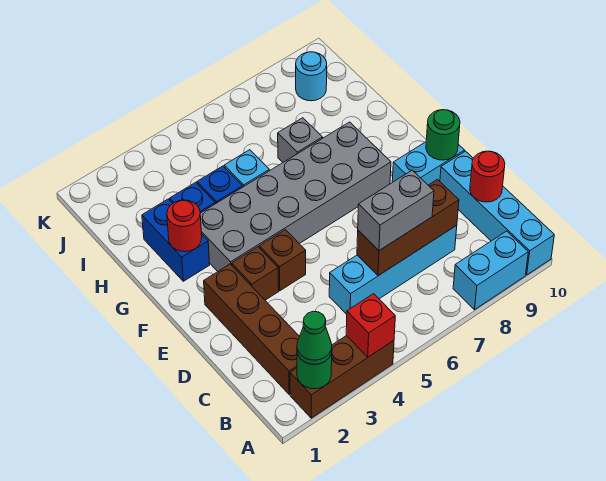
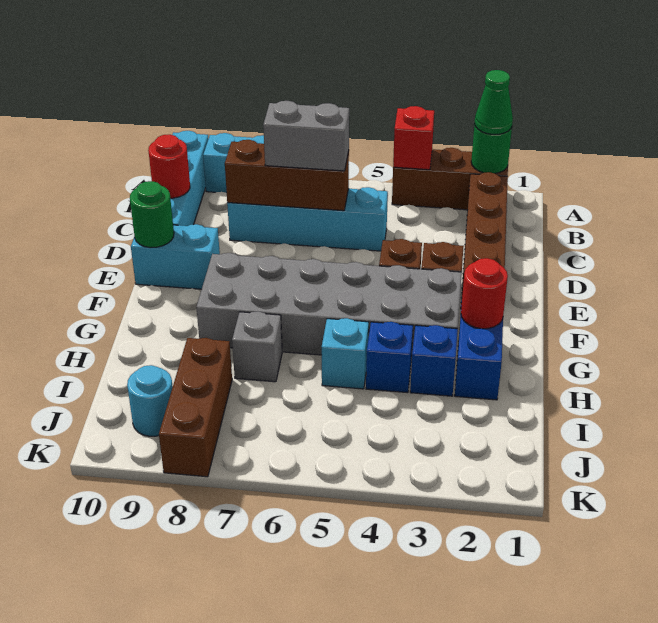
none -> brown 1x3 brick [159,338,232,477]

